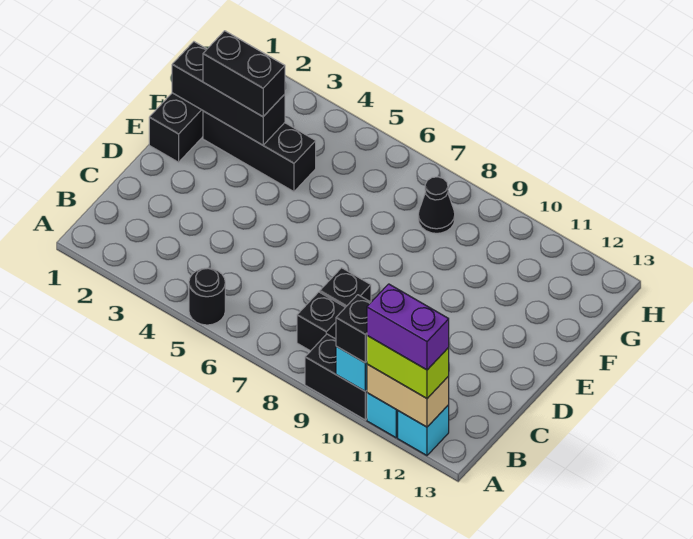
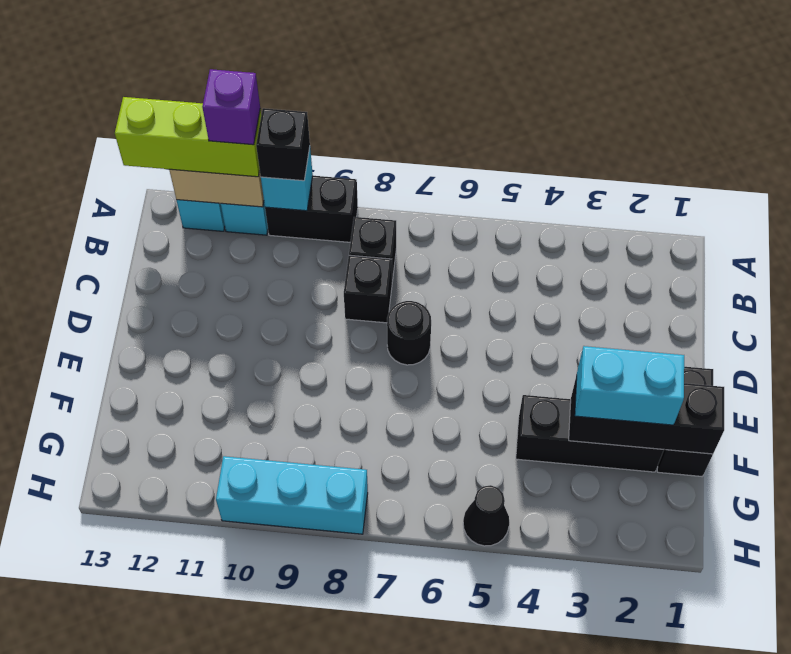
black 1x1 round brick [189,268,225,325] -> black 1x1 round brick moved to [387,301,431,365]
lime 1x2 brick [367,336,449,398] -> lime 1x3 brick [115,97,261,177]
purple 1x2 brick [367,284,449,370] -> purple 1x1 brick [202,69,260,145]
black 1x2 brick [203,31,285,117] -> cyan 1x2 brick [575,346,684,425]
black 1x1 cone [418,177,455,233] -> black 1x1 cone moved to [463,485,509,546]
none -> cyan 1x3 brick [216,456,368,534]

